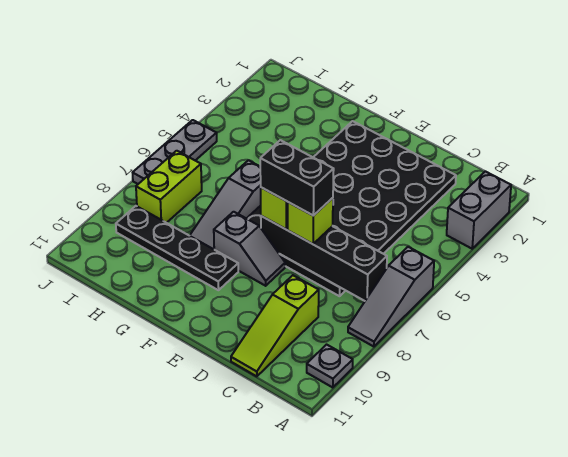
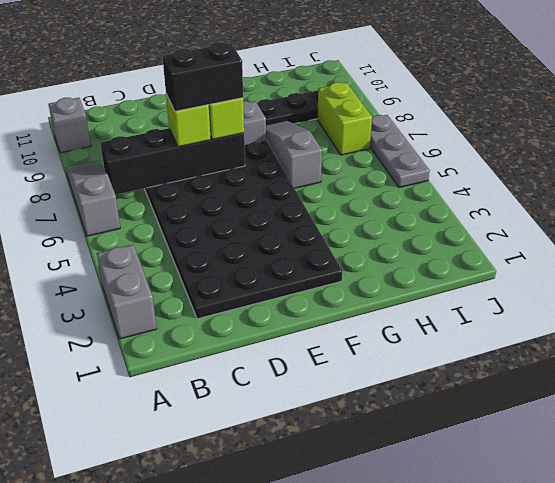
grey 1x1 plate [307,345,353,388] -> grey 1x1 brick [48,98,91,153]
lime 1x3 slope [231,275,319,376] -> none

